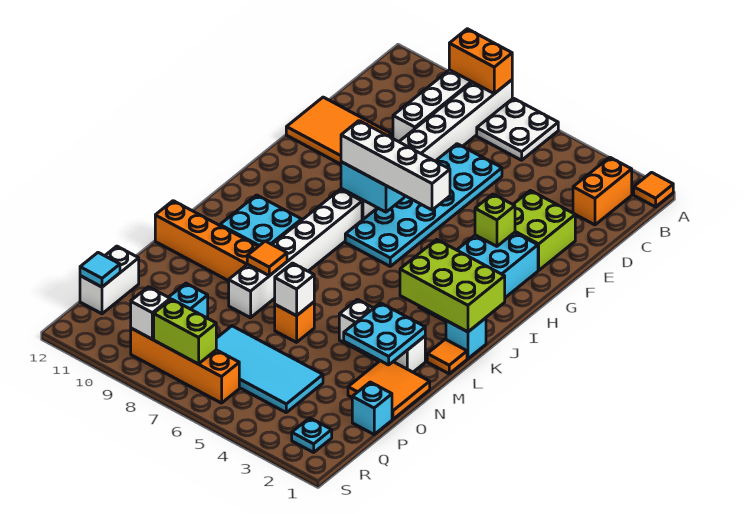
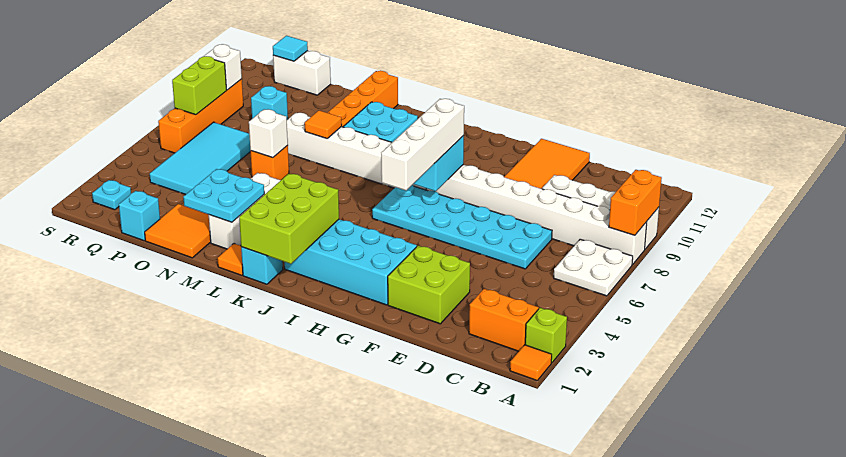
lime 1x1 brick [475,194,515,246] -> lime 1x1 brick moved to [525,308,567,363]

